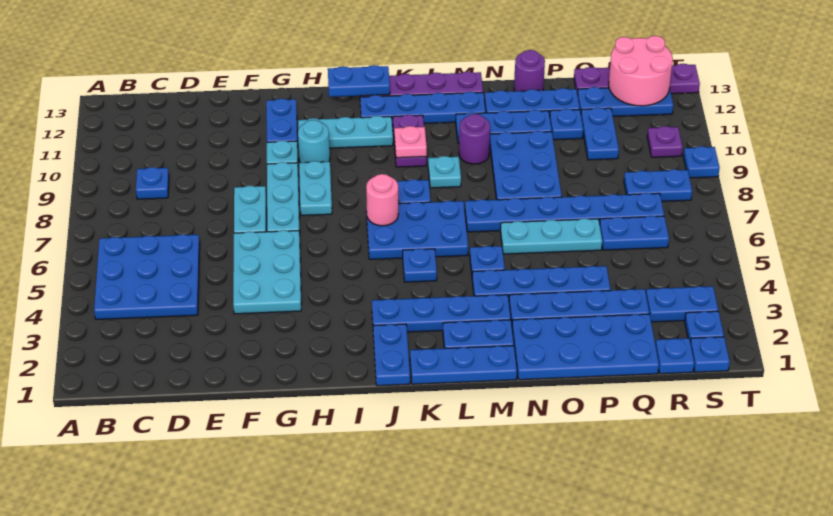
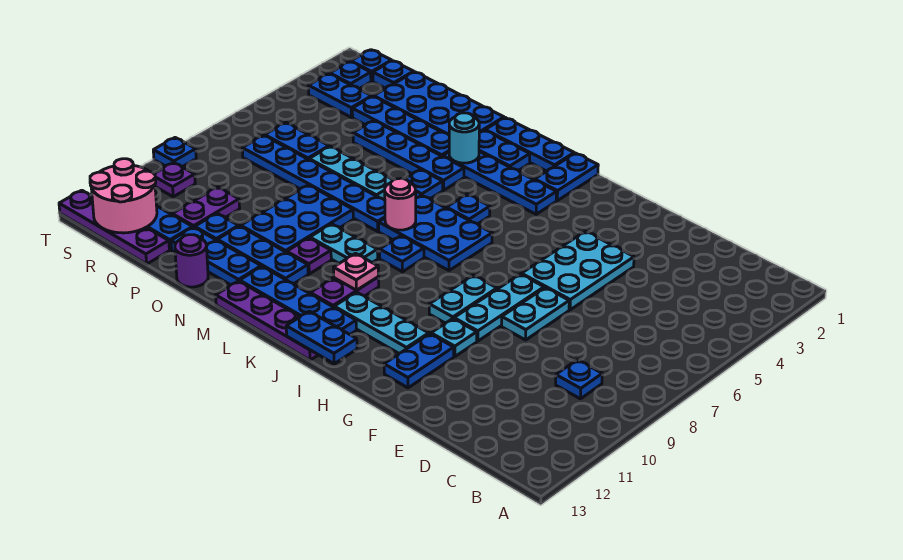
blue 3x3 plate [94,234,200,319] -> none
cyan 1x1 round brick [298,120,330,163] -> cyan 1x1 round brick moved to [449,113,479,163]
pink 1x1 round brick [366,174,399,226] -> pink 1x1 round brick moved to [385,178,416,230]
cyan 1x1 plate [428,156,461,188] -> cyan 1x2 plate [310,224,378,263]
purple 1x1 round brick [459,114,490,164] -> purple 1x1 plate [287,238,331,274]
blue 1x2 plate [581,108,619,160] -> purple 1x2 plate [172,187,240,227]
blue 1x2 plate [624,169,692,201] -> none

